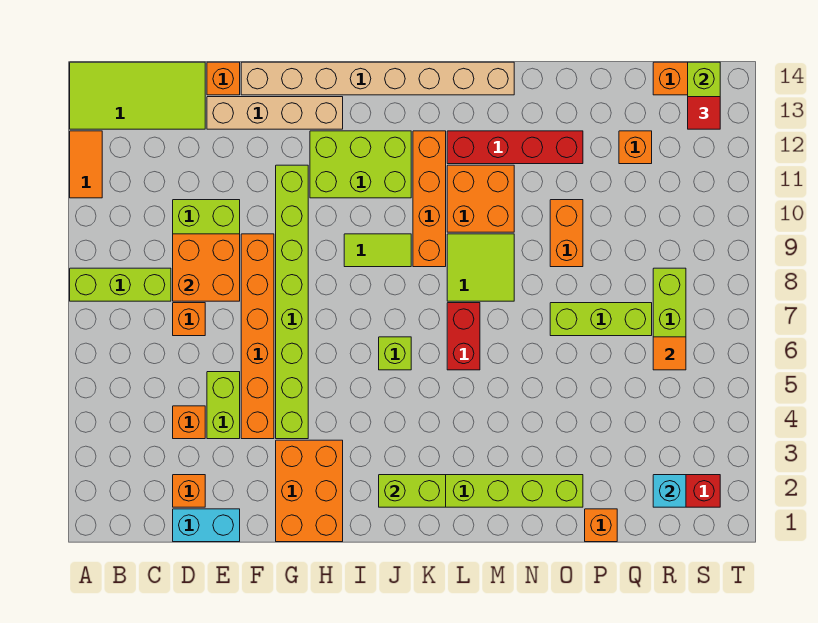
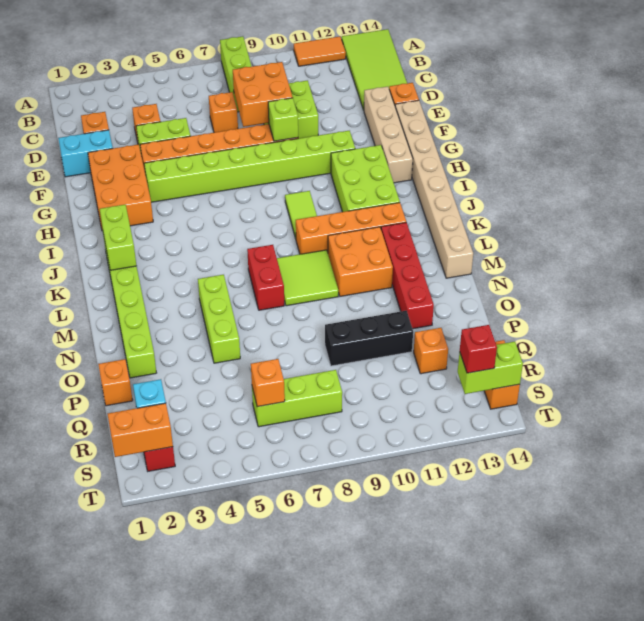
cyan 1x2 brick [173,509,240,542] -> cyan 1x2 brick turned to [58,130,113,177]
orange 2x3 brick [276,440,343,542] -> orange 2x3 brick turned to [88,144,153,230]
lime 1x1 brick [379,337,411,370] -> lime 1x1 brick moved to [268,98,298,141]
red 1x2 brick [447,303,480,370] -> red 1x2 brick turned to [247,245,284,310]
lime 1x3 brick [550,303,652,336] -> lime 1x3 brick moved to [198,275,240,363]
orange 1x2 brick [550,200,583,267] -> orange 1x2 brick moved to [108,403,173,457]
none -> black 1x3 brick [325,311,413,366]
orange 1x1 tile [653,337,686,370] -> orange 1x1 brick [251,359,285,407]
red 1x1 tile [688,97,720,129] -> red 1x1 brick [460,325,497,373]

